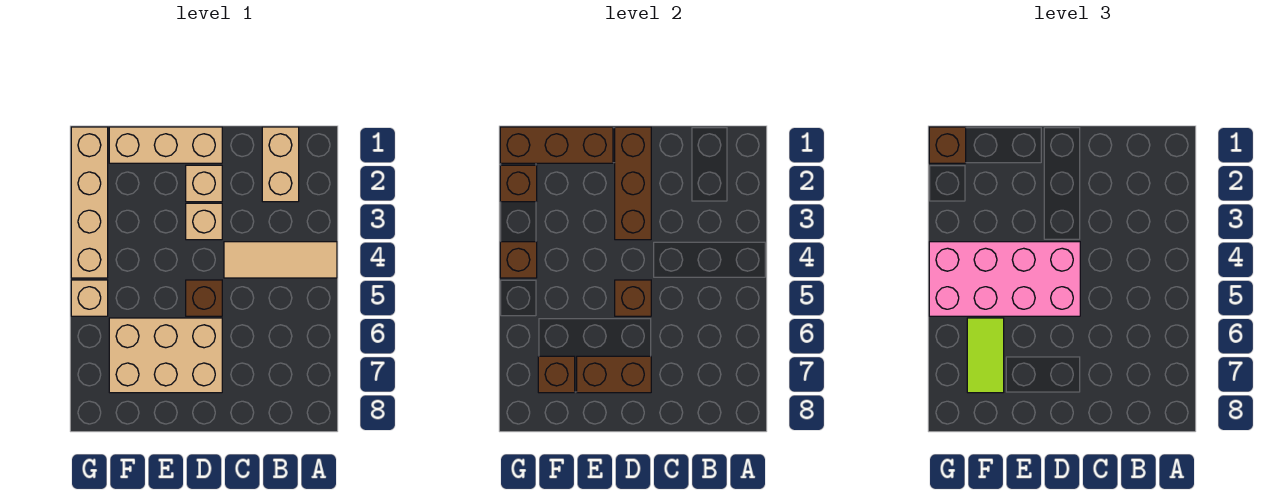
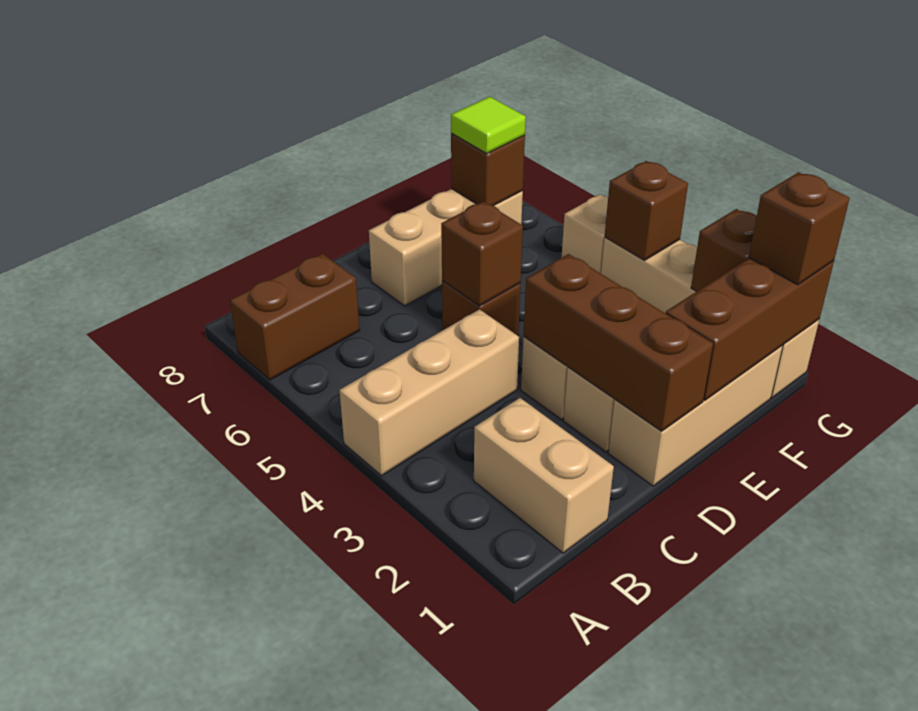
tan 1x3 tile [224,242,337,278] -> tan 1x3 brick [339,309,519,476]
pink 2x4 brick [929,242,1080,316] -> none
tan 2x3 brick [109,318,222,393] -> tan 1x3 brick [369,189,523,306]
brown 1x2 brick [577,356,651,393] -> brown 1x2 brick moved to [230,254,360,380]
lime 1x2 tile [967,318,1004,393] -> lime 1x1 tile [451,97,526,153]

